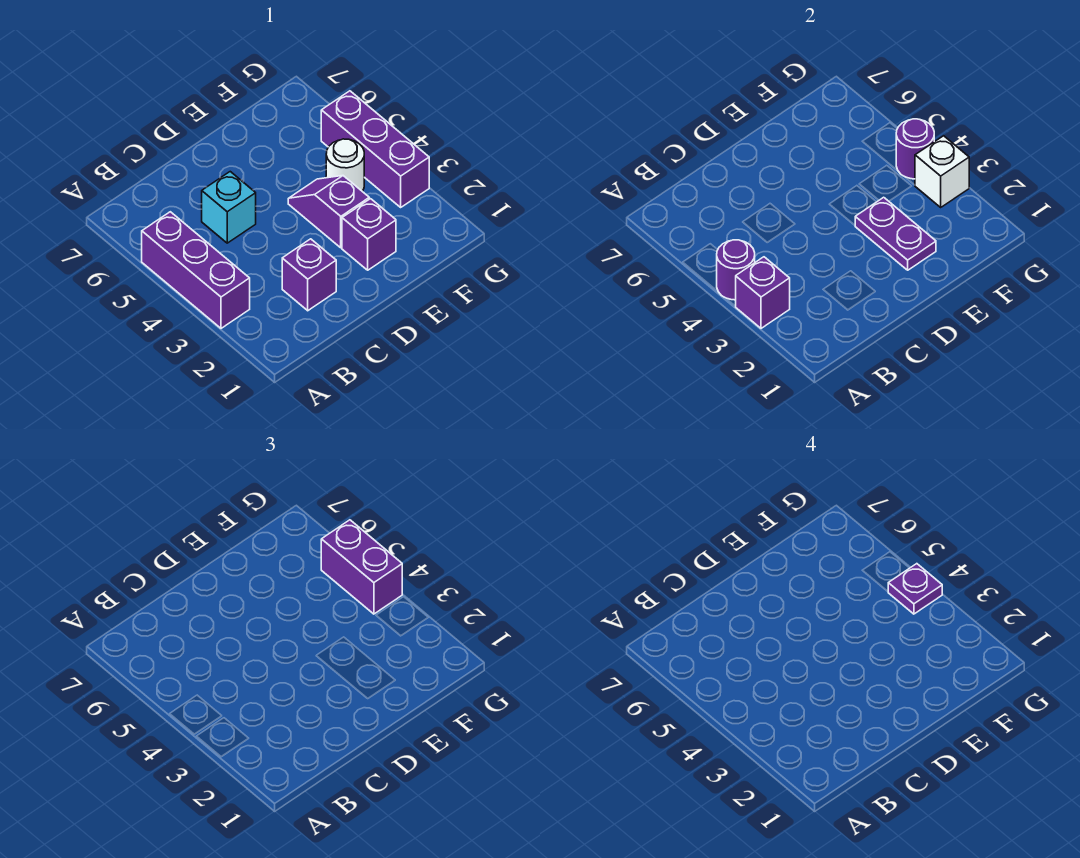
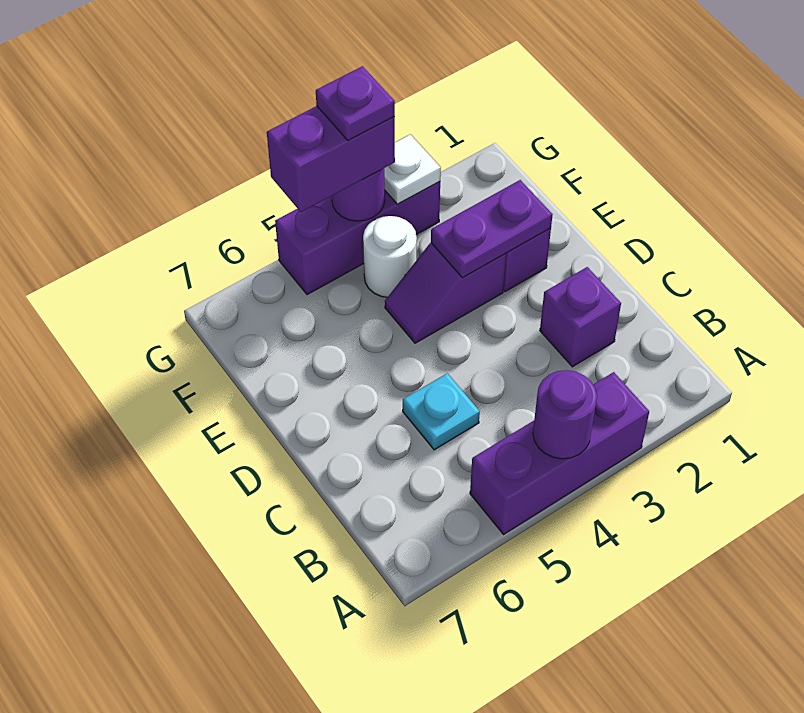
purple 1x1 brick [735,257,790,328] -> none
cyan 1x1 brick [202,172,256,243] -> cyan 1x1 plate [403,373,480,450]
white 1x1 brick [915,136,969,207] -> white 1x1 plate [384,134,441,204]

